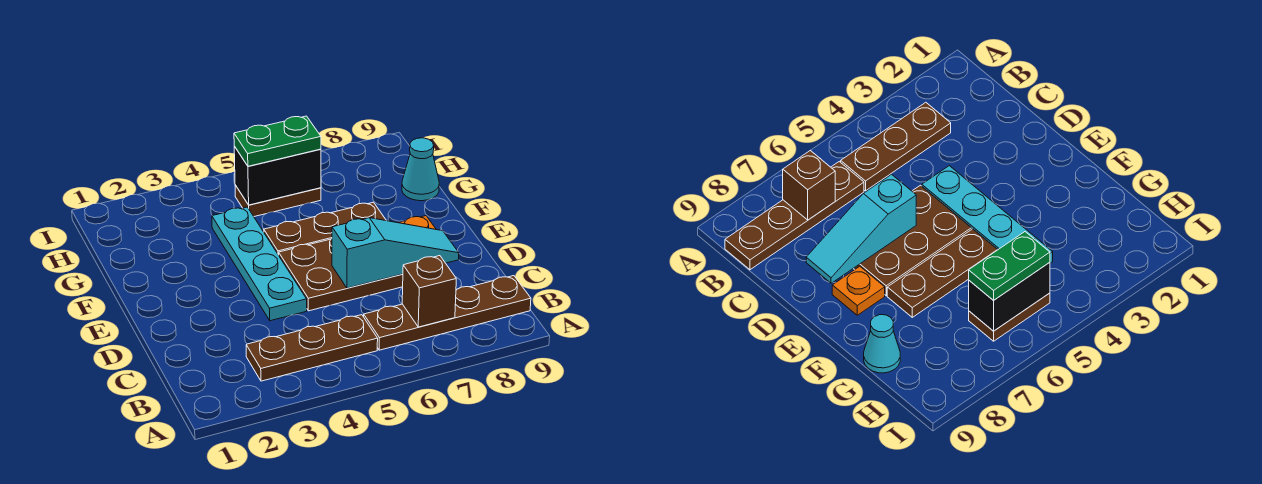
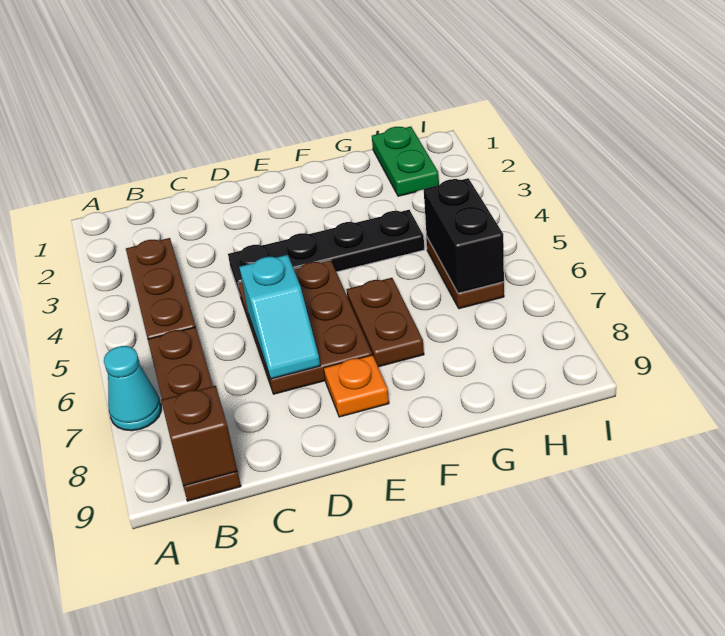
brown 1x1 brick [402,256,456,327] -> brown 1x1 brick moved to [161,386,237,486]
cyan 1x4 plate [212,207,307,321] -> black 1x4 plate [228,210,424,294]
cyan 1x3 slope [332,218,459,288] -> cyan 1x2 slope [239,255,320,379]
brown 1x3 plate [264,202,386,255] -> brown 1x2 plate [346,278,424,367]
cyan 1x1 cone [402,138,439,201] -> cyan 1x1 cone moved to [104,346,161,431]
green 1x2 plate [234,116,321,166] -> green 1x2 plate moved to [372,127,439,196]

